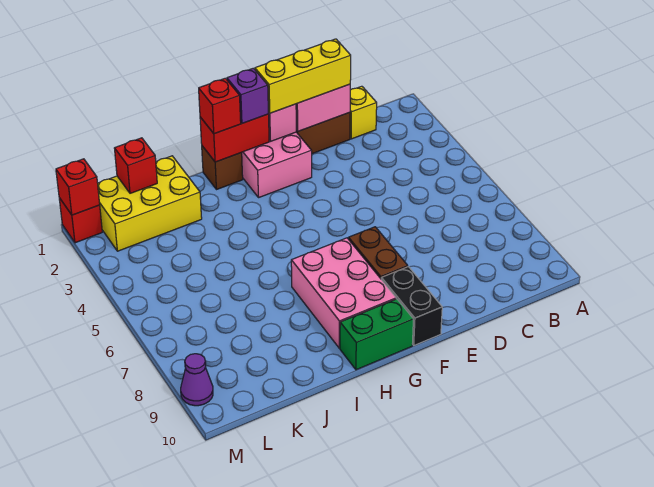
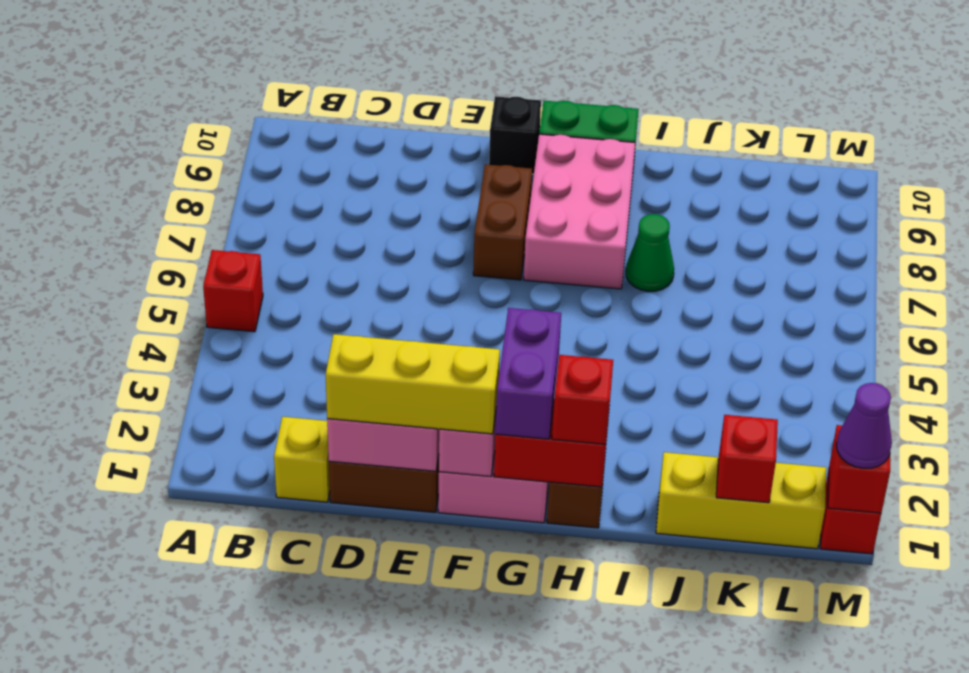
none -> red 1x1 brick [203,250,263,332]
black 1x2 brick [381,267,442,345] -> black 1x1 brick [489,96,541,174]
purple 1x1 brick [227,68,268,123] -> purple 1x2 brick [496,308,561,439]
none -> green 1x1 cone [626,214,674,291]
yellow 2x3 brick [98,156,202,251] -> yellow 1x3 brick [656,452,826,549]
purple 1x1 cone [181,354,213,406] -> purple 1x1 cone moved to [836,383,892,468]

